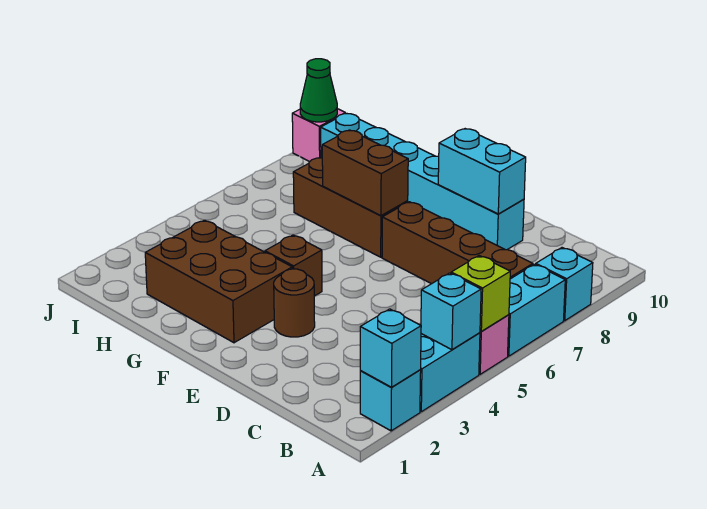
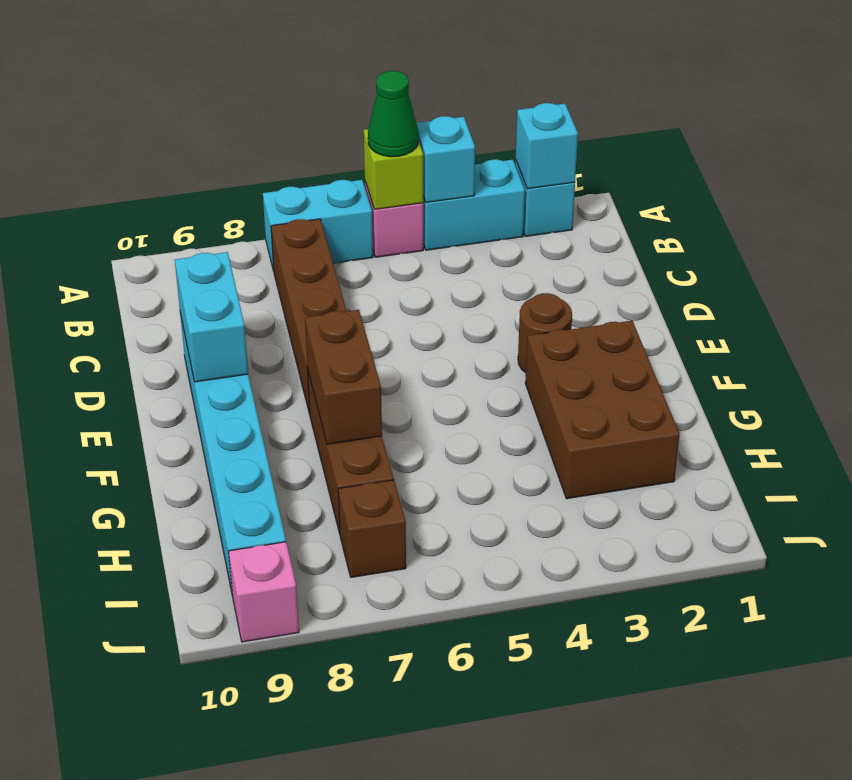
cyan 1x1 brick [536,248,593,321] -> none
brown 1x1 brick [265,235,322,296] -> brown 1x1 brick moved to [338,480,406,577]
green 1x1 cone [300,59,337,122] -> green 1x1 cone moved to [368,71,418,157]

